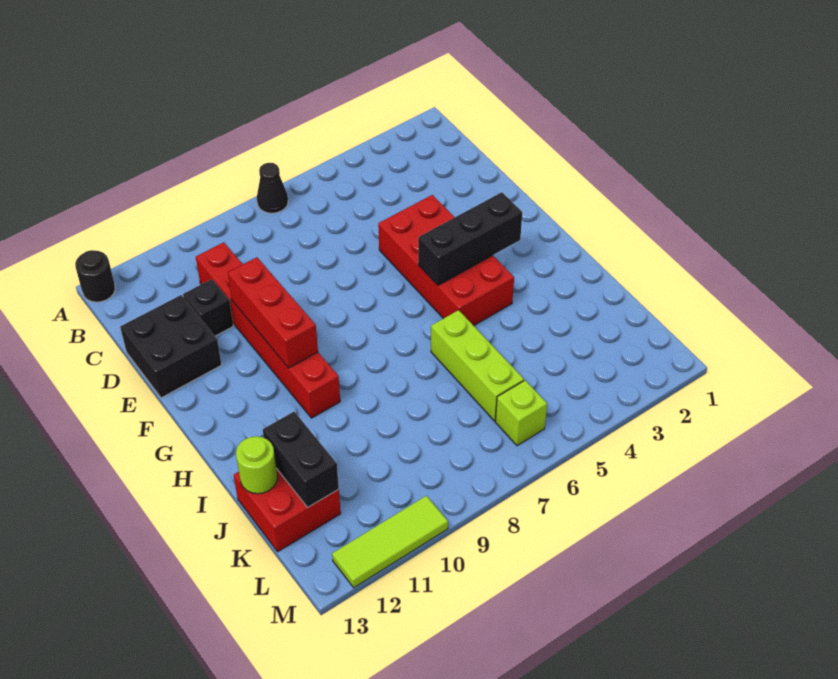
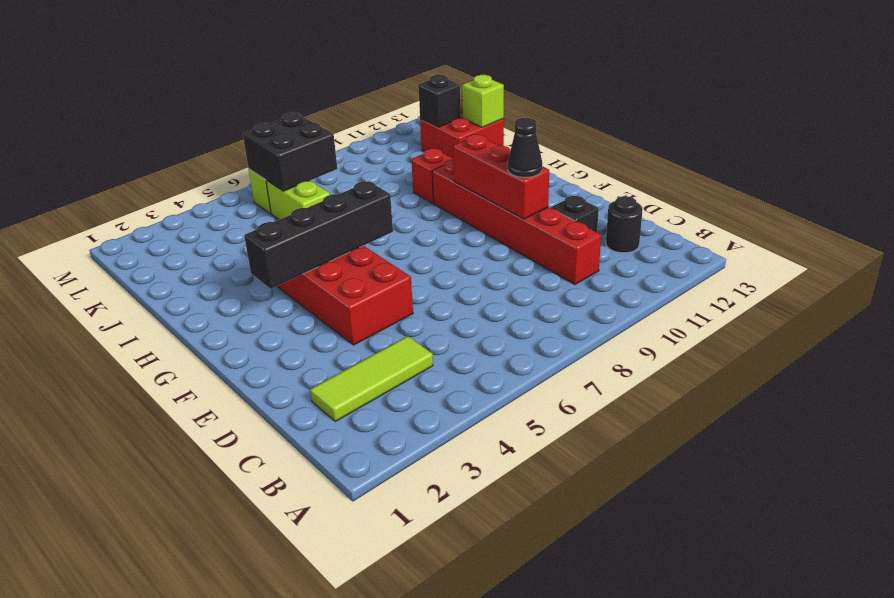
black 1x1 cone [257,163,288,213] -> black 1x1 cone moved to [508,118,542,177]
black 1x1 round brick [75,250,115,302] -> black 1x1 round brick moved to [606,196,643,253]
black 2x2 brick [120,295,222,398] -> black 2x2 brick moved to [243,112,337,191]
black 1x3 brick [418,192,522,285] -> black 1x4 brick [244,181,393,289]
lime 1x3 brick [431,310,524,421] -> lime 1x2 brick [266,181,330,220]
none -> red 1x1 brick [411,149,453,203]
black 1x2 brick [263,412,339,508] -> black 1x1 brick [418,75,461,127]
lime 1x1 round brick [236,436,277,494] -> lime 1x1 brick [462,75,504,127]
lime 1x3 tile [332,496,448,588] -> lime 1x3 tile moved to [310,336,433,421]

